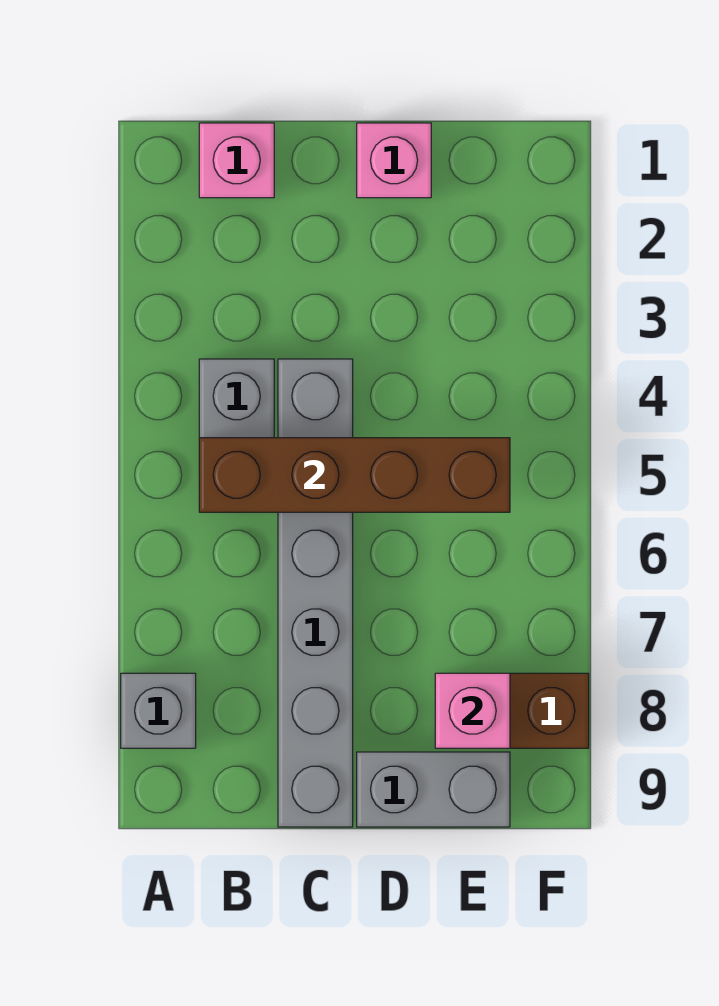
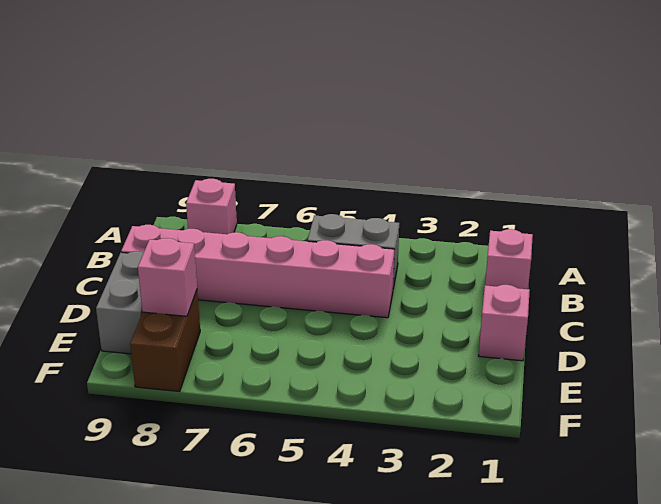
grey 1x1 brick [121,673,196,748] -> pink 1x1 brick [186,179,237,234]
brown 1x4 brick [199,438,510,512] -> none
grey 1x6 brick [278,359,353,827] -> pink 1x6 brick [121,225,394,318]

